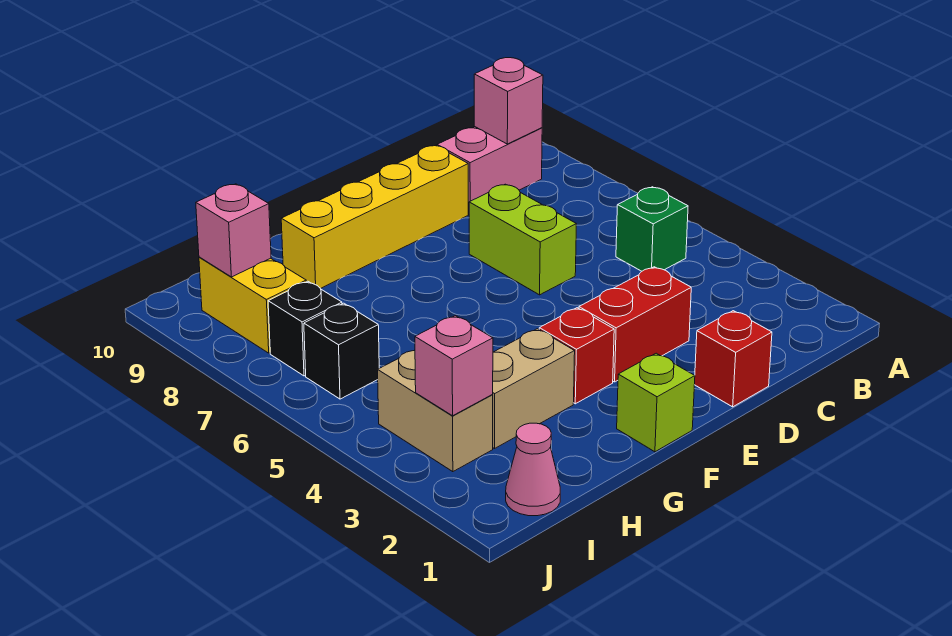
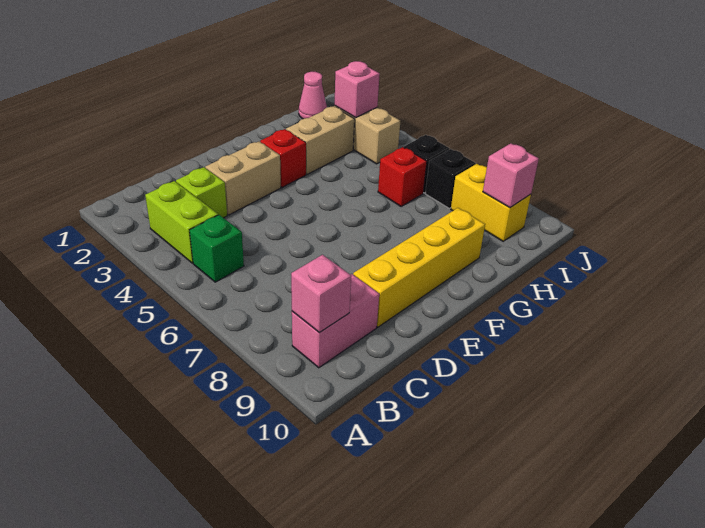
red 1x1 brick [694,311,772,407] -> red 1x1 brick moved to [378,147,427,206]
red 1x2 brick [579,267,691,382] -> tan 1x2 brick [205,141,281,215]
lime 1x2 brick [469,184,576,295] -> lime 1x2 brick moved to [145,181,218,263]
lime 1x1 brick [617,353,695,452] -> lime 1x1 brick moved to [176,167,227,218]

